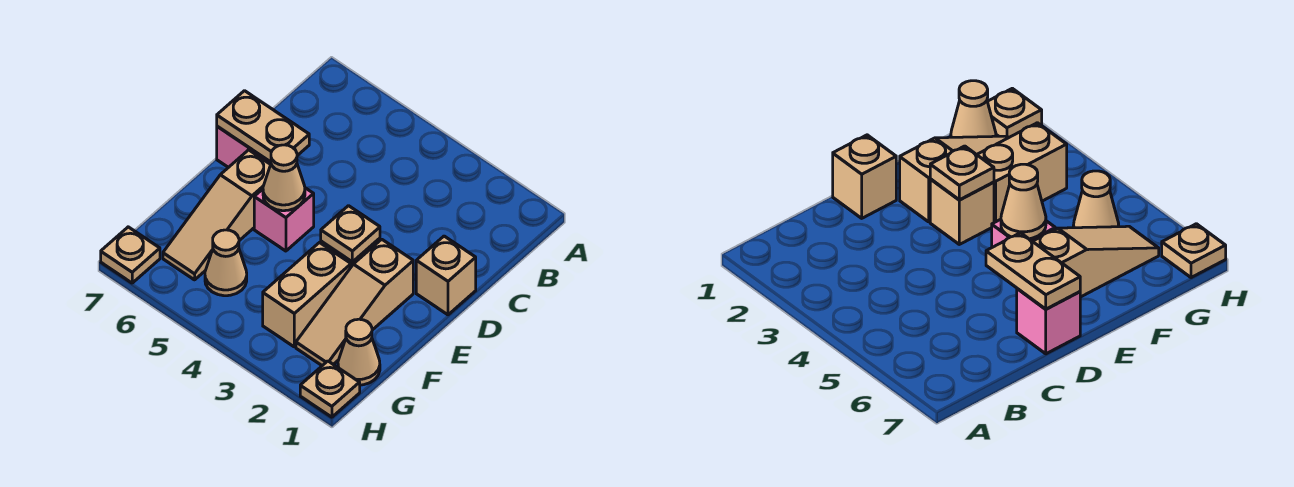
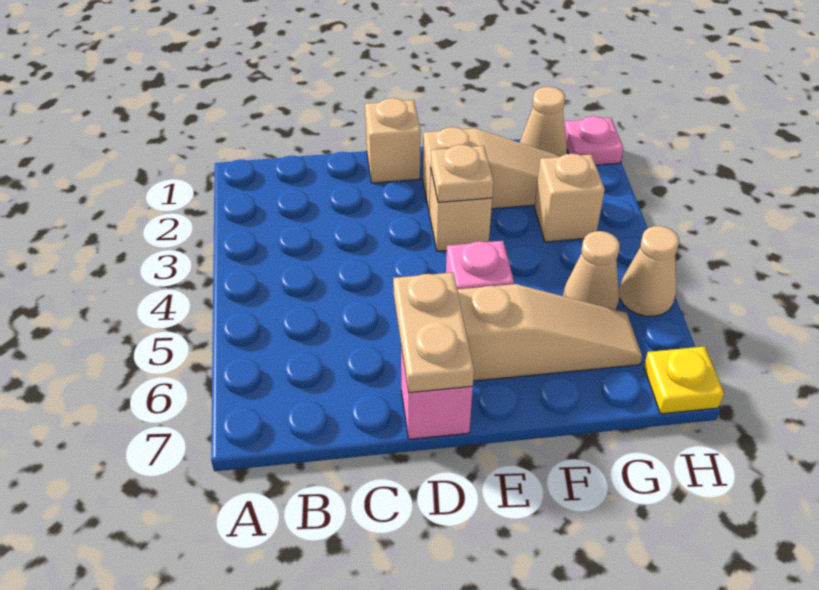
tan 1x1 cone [263,145,305,211] -> tan 1x1 cone moved to [619,226,679,316]
tan 1x2 brick [263,243,351,347] -> tan 1x1 brick [534,154,605,242]
tan 1x1 plate [300,361,360,417] -> pink 1x1 plate [564,116,623,165]
tan 1x1 plate [101,227,160,283] -> yellow 1x1 plate [644,346,724,414]

